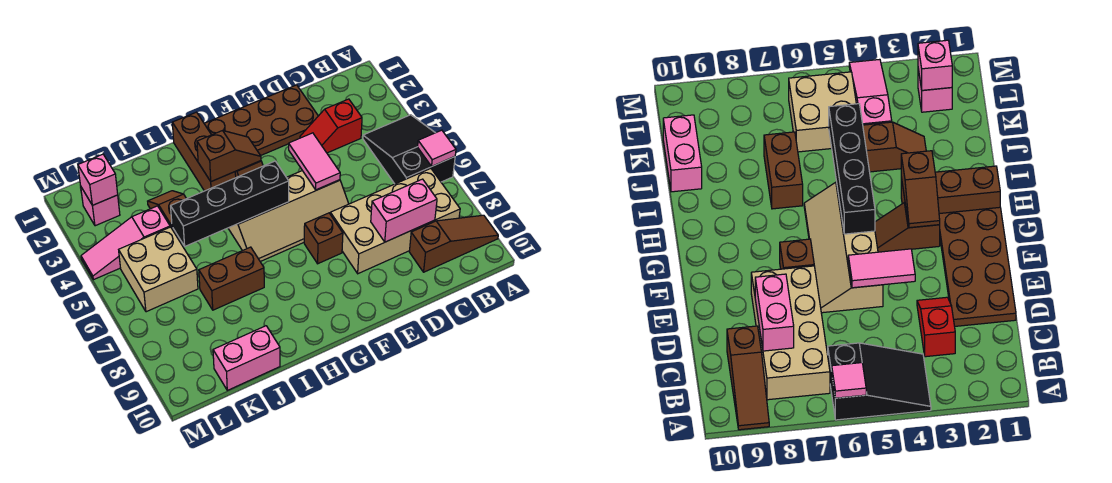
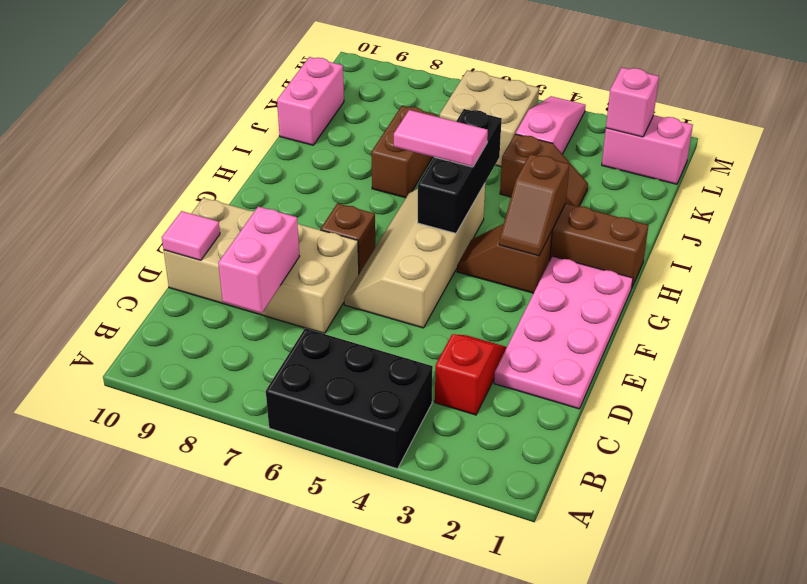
black 2x3 slope [363,115,455,184] -> black 2x3 brick [266,328,433,469]
pink 1x1 tile [418,130,456,166] -> pink 1x1 tile moved to [162,211,220,260]
brown 1x3 slope [409,215,498,272] -> none
tan 2x4 brick [330,169,460,274] -> tan 2x4 brick turned to [164,198,359,334]
brown 2x4 plate [204,85,318,156] -> pink 2x4 plate [494,256,633,409]
pink 1x2 tile [289,133,340,190] -> pink 1x2 tile moved to [394,110,488,167]
black 1x4 brick [171,161,289,246] -> black 1x3 brick [418,109,502,233]
pink 1x1 brick [81,187,120,226] -> pink 1x2 brick [602,115,693,184]

